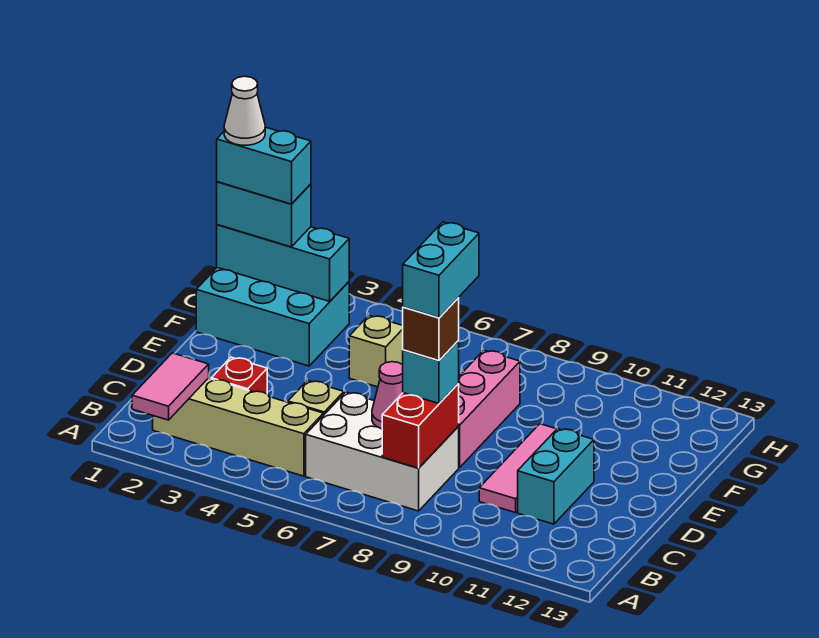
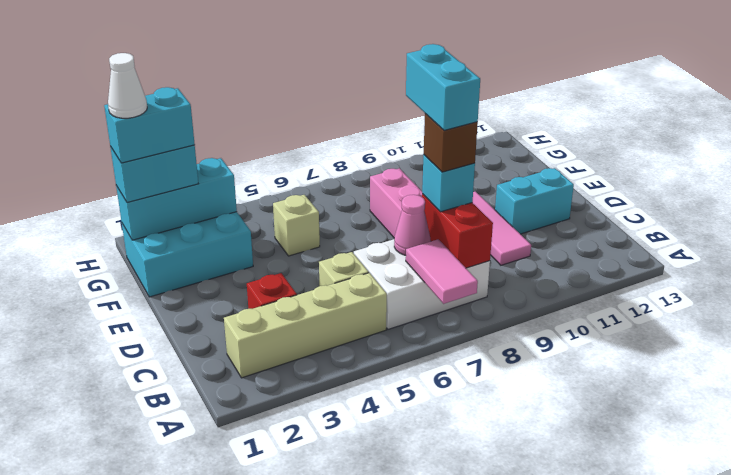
pink 1x2 tile [132,353,209,420] -> pink 1x2 tile moved to [406,239,478,304]
cyan 1x2 brick [518,428,594,524] -> cyan 1x2 brick turned to [495,168,574,234]

